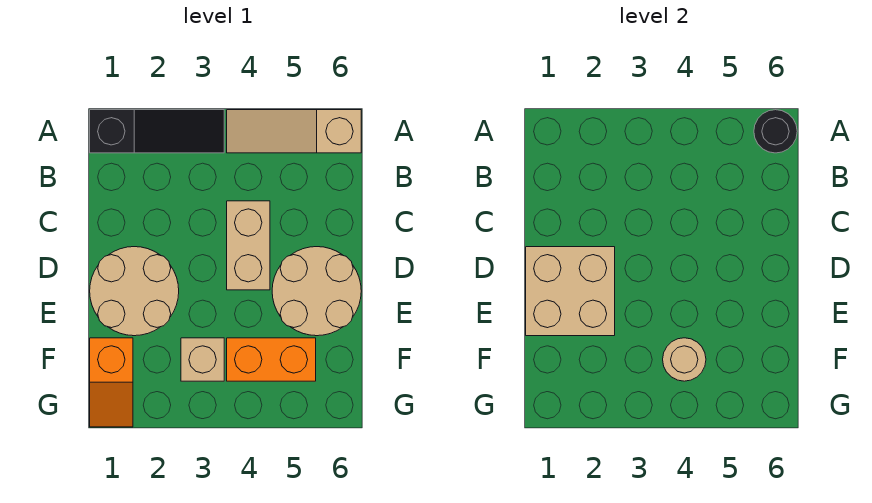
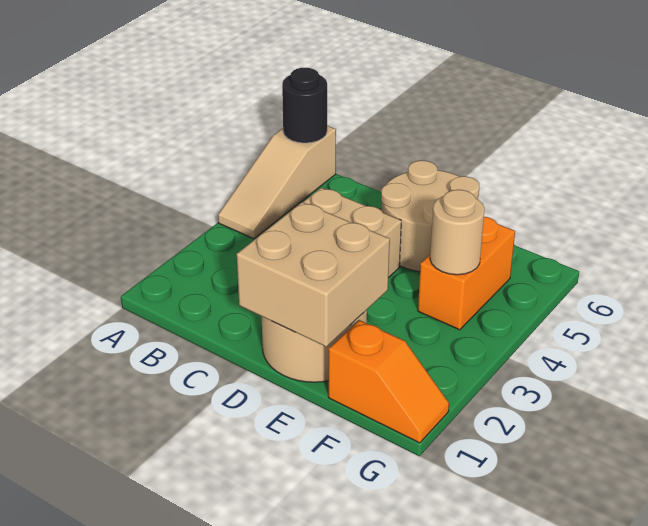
black 1x3 slope [90,110,224,153] -> none
tan 1x1 brick [181,338,224,381] -> none

